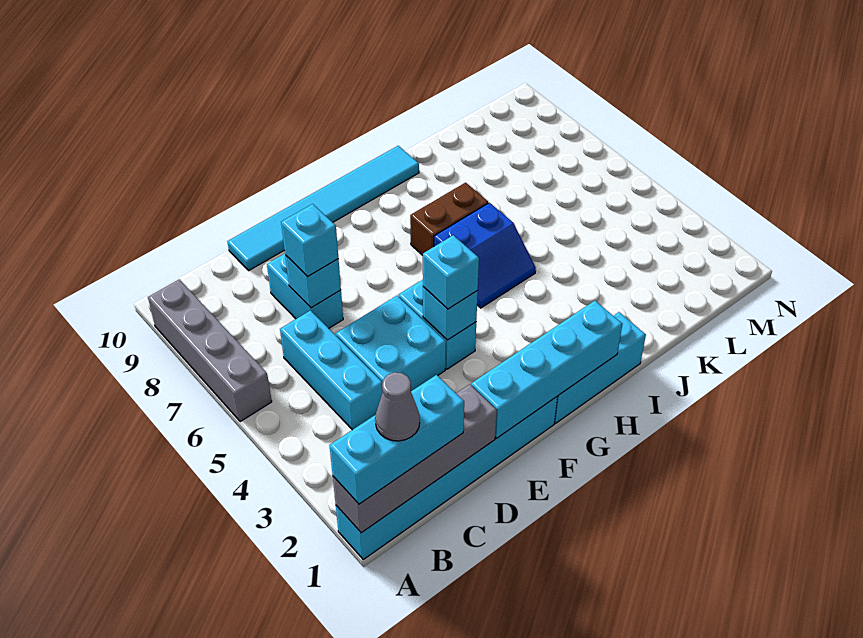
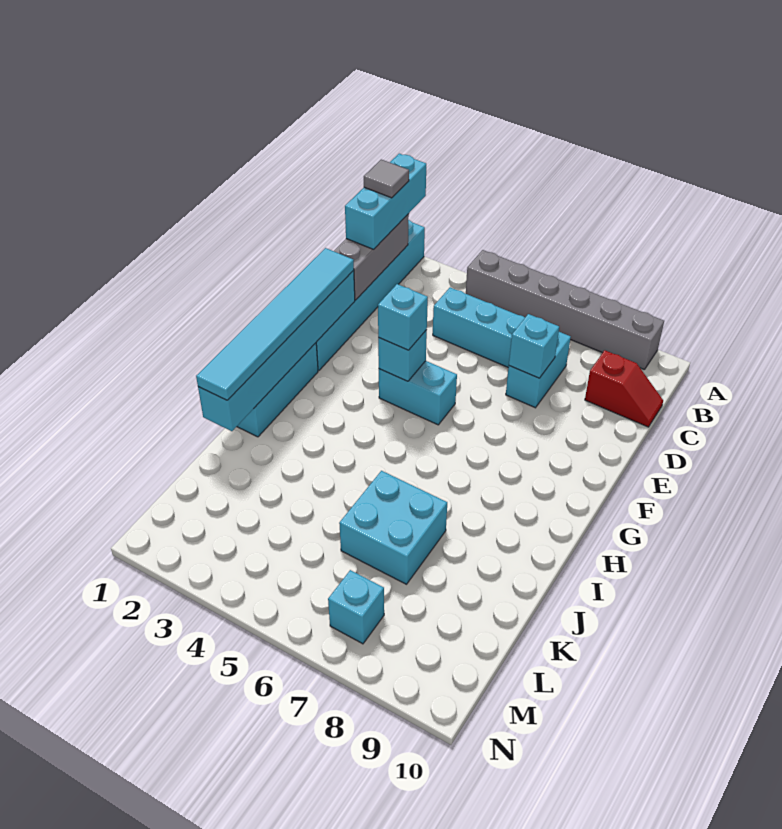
grey 1x4 brick [333,384,497,533] -> grey 1x3 brick [334,214,409,300]
grey 1x4 brick [148,279,272,422] -> grey 1x6 brick [466,250,664,370]
grey 1x1 cone [375,372,420,441] -> grey 1x1 tile [364,159,409,198]
none -> red 1x2 slope [585,350,663,427]
cyan 2x2 brick [336,296,446,391] -> cyan 2x2 brick moved to [339,471,447,584]
cyan 1x2 brick [267,254,343,328] -> cyan 1x2 brick turned to [506,332,571,408]
cyan 1x1 brick [281,204,338,277] -> cyan 1x1 brick moved to [328,570,384,644]
cyan 1x6 tile [227,146,419,270] -> cyan 1x6 tile moved to [196,248,354,400]
cyan 1x4 brick [471,301,622,438] -> cyan 1x6 brick [198,270,355,431]
blue 2x2 slope [434,203,536,308] -> none
brown 1x2 brick [410,182,488,255] -> none

